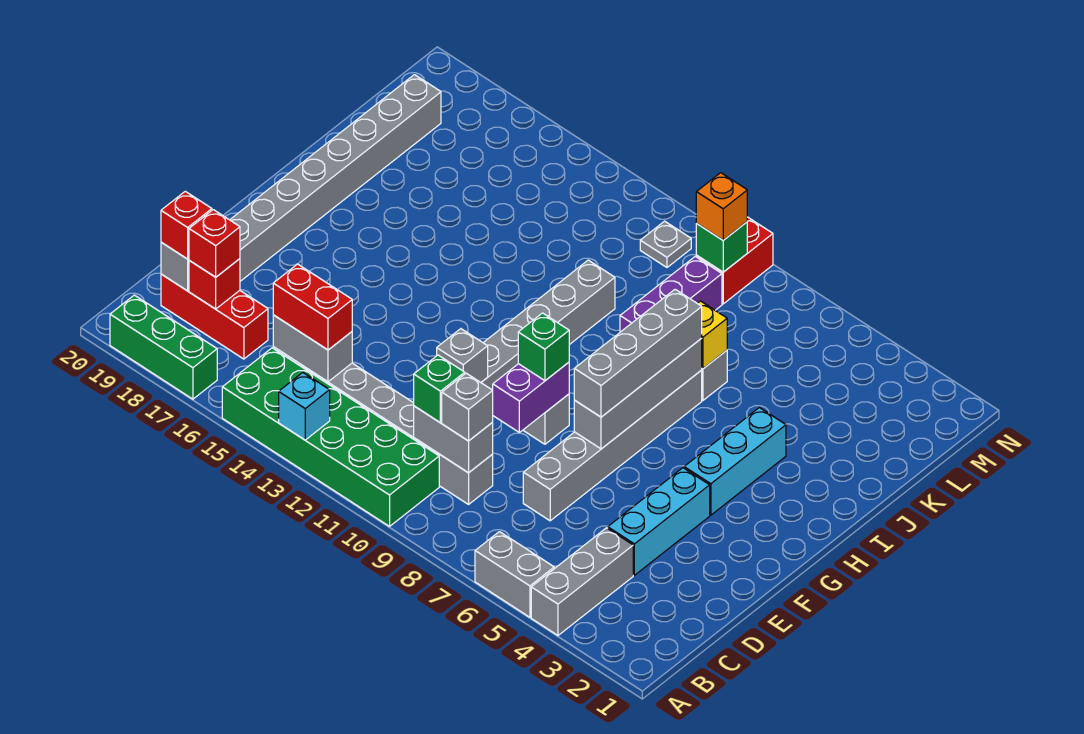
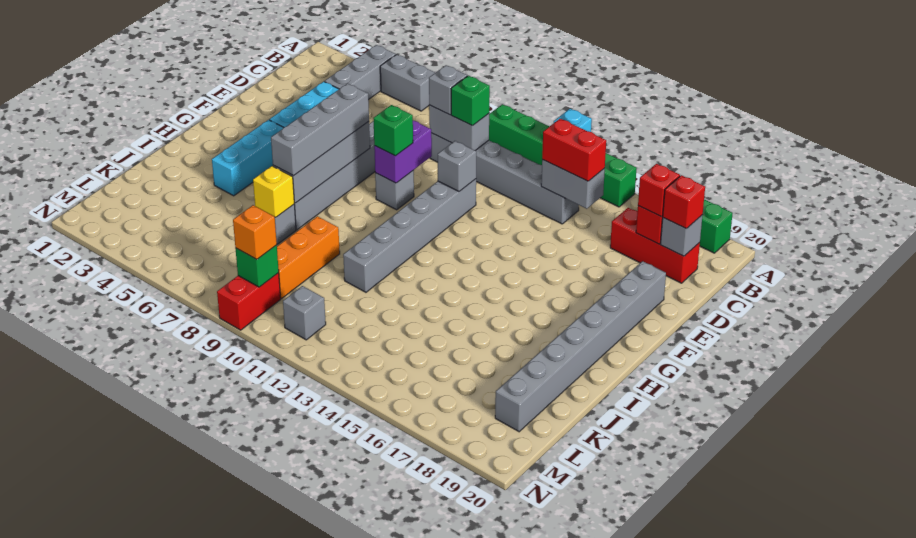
green 2x6 brick [222,348,439,526] -> green 1x6 brick [489,104,637,207]
purple 1x3 brick [620,256,722,332] -> orange 1x3 brick [277,216,340,299]
grey 1x1 plate [640,221,691,267] -> grey 1x1 brick [283,286,326,340]

